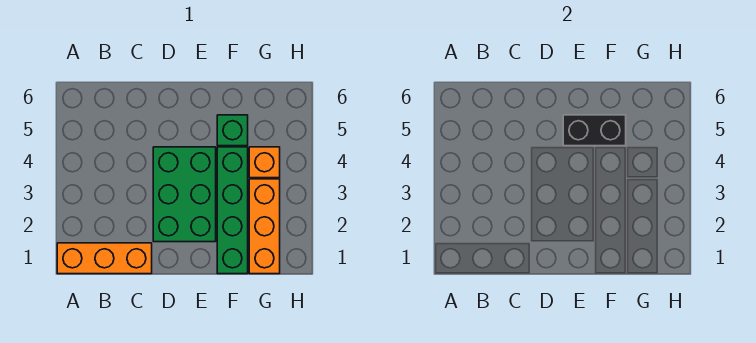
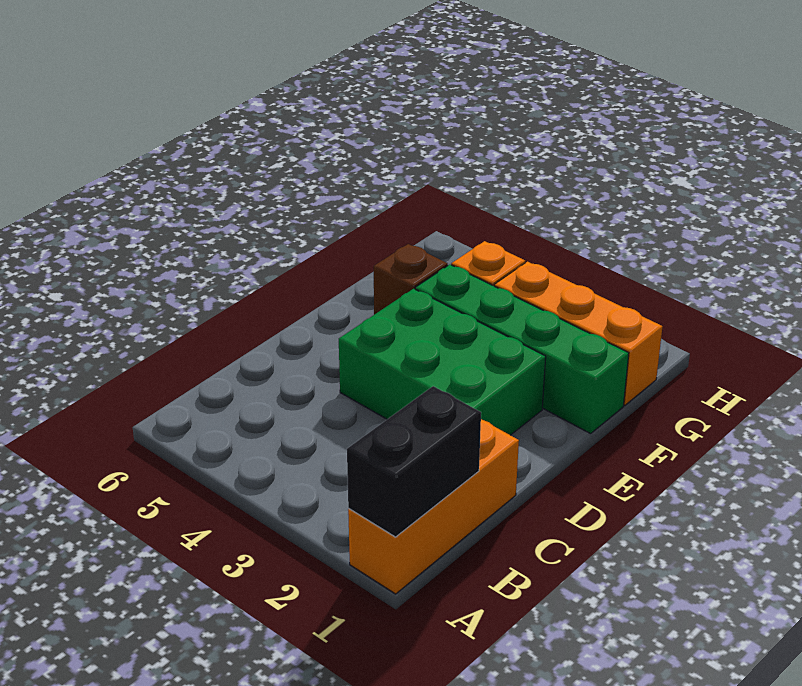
black 1x2 brick [563,115,626,146] -> black 1x2 brick moved to [347,386,481,537]
green 1x1 brick [217,115,248,146] -> brown 1x1 brick [374,244,448,315]

